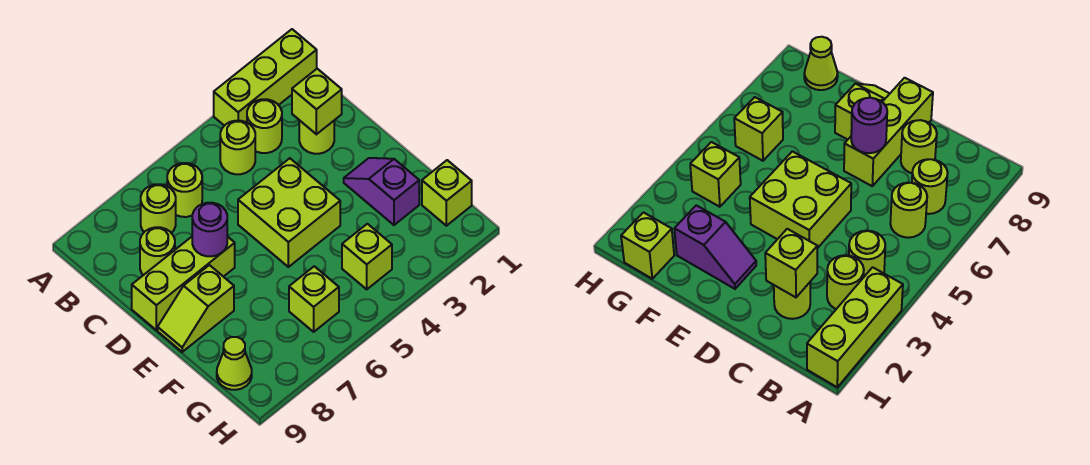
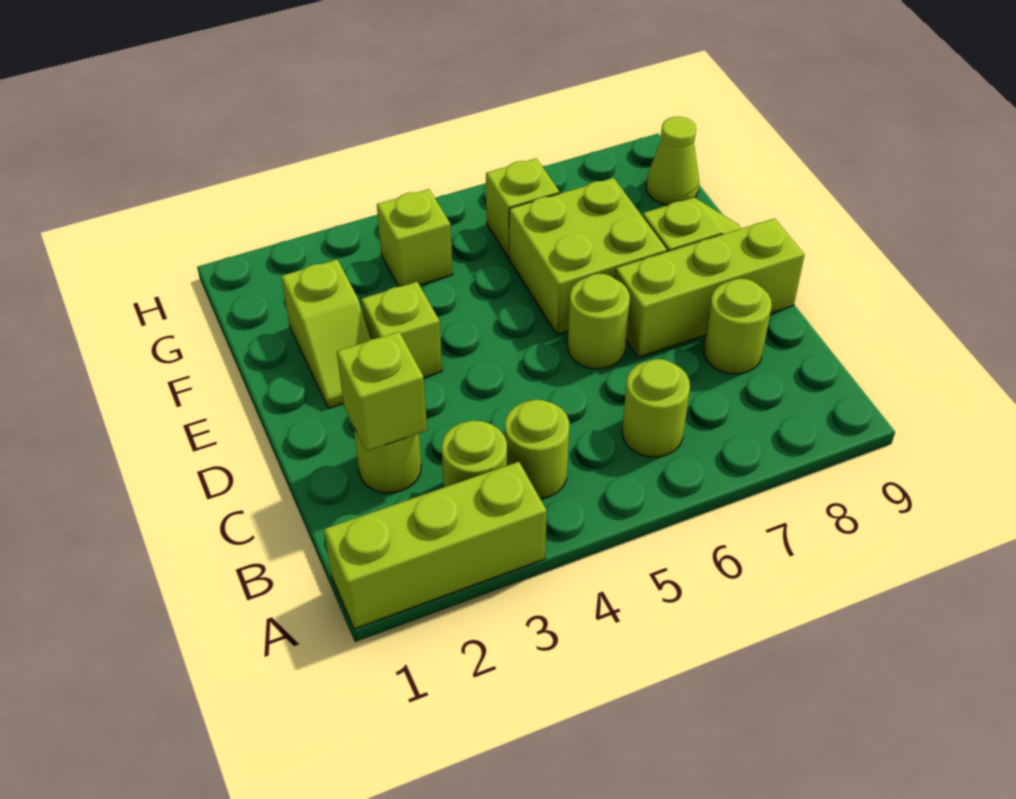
lime 1x1 round brick [141,184,176,233] -> lime 1x1 round brick moved to [568,274,630,369]
lime 2x2 brick [238,158,340,267] -> lime 2x2 brick moved to [509,178,667,334]
purple 1x1 round brick [192,203,227,256] -> none
purple 1x2 slope [344,158,419,225] -> lime 1x2 slope [282,260,371,408]
lime 1x1 brick [422,160,472,226] -> lime 1x1 brick moved to [361,282,442,377]

